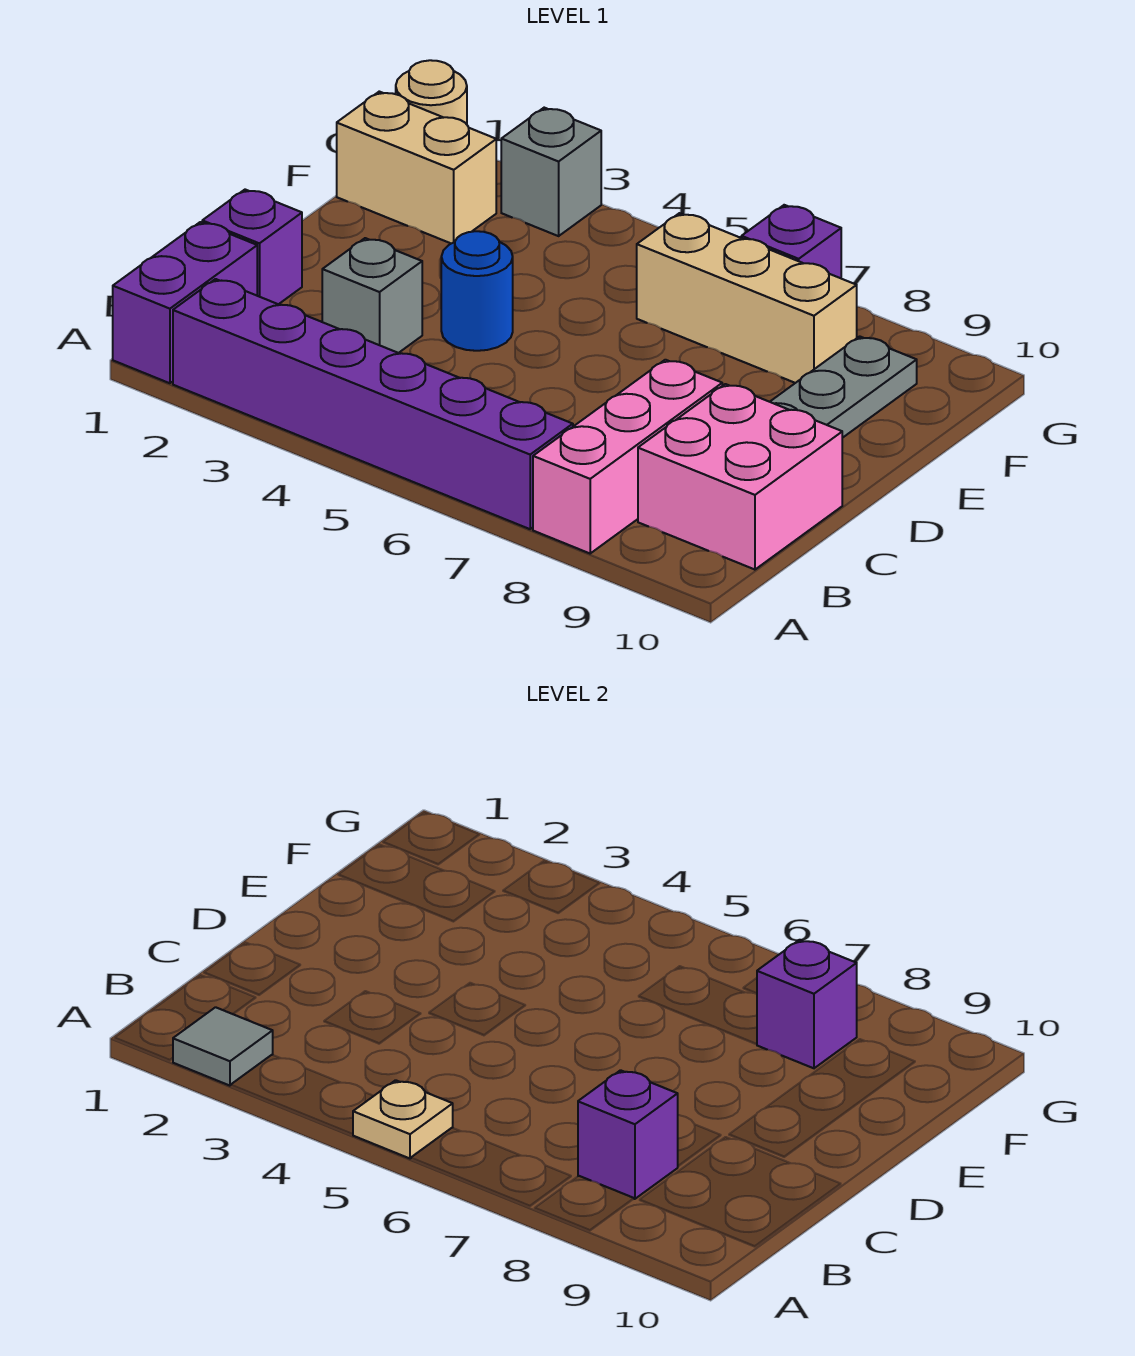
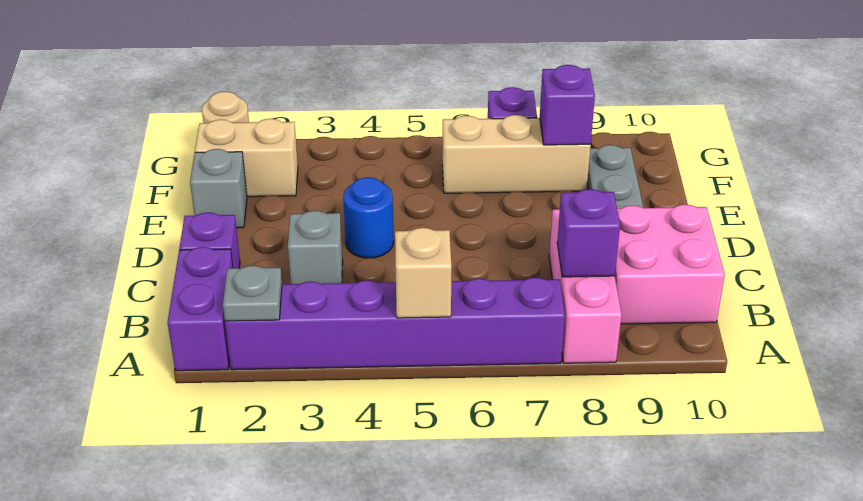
grey 1x1 tile [173,1007,273,1086] -> grey 1x1 plate [223,266,282,321]
tan 1x1 plate [353,1080,453,1159] -> tan 1x1 brick [395,228,452,318]
grey 1x1 brick [501,108,601,236] -> grey 1x1 brick moved to [190,149,247,228]

